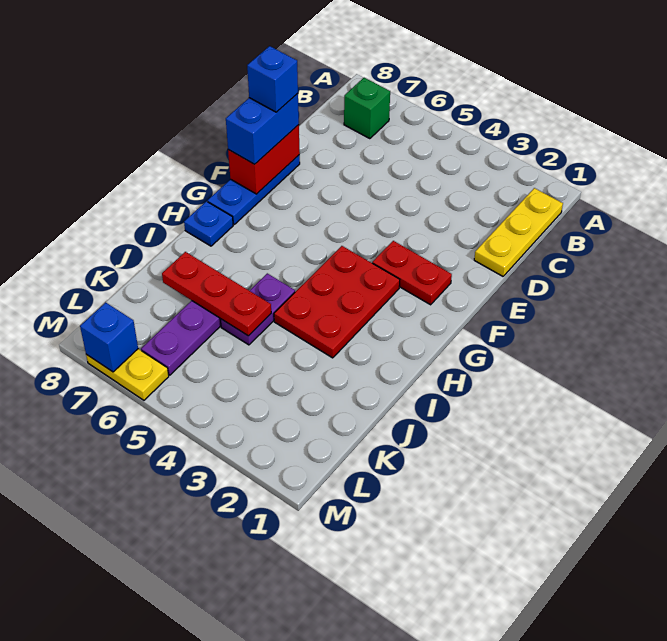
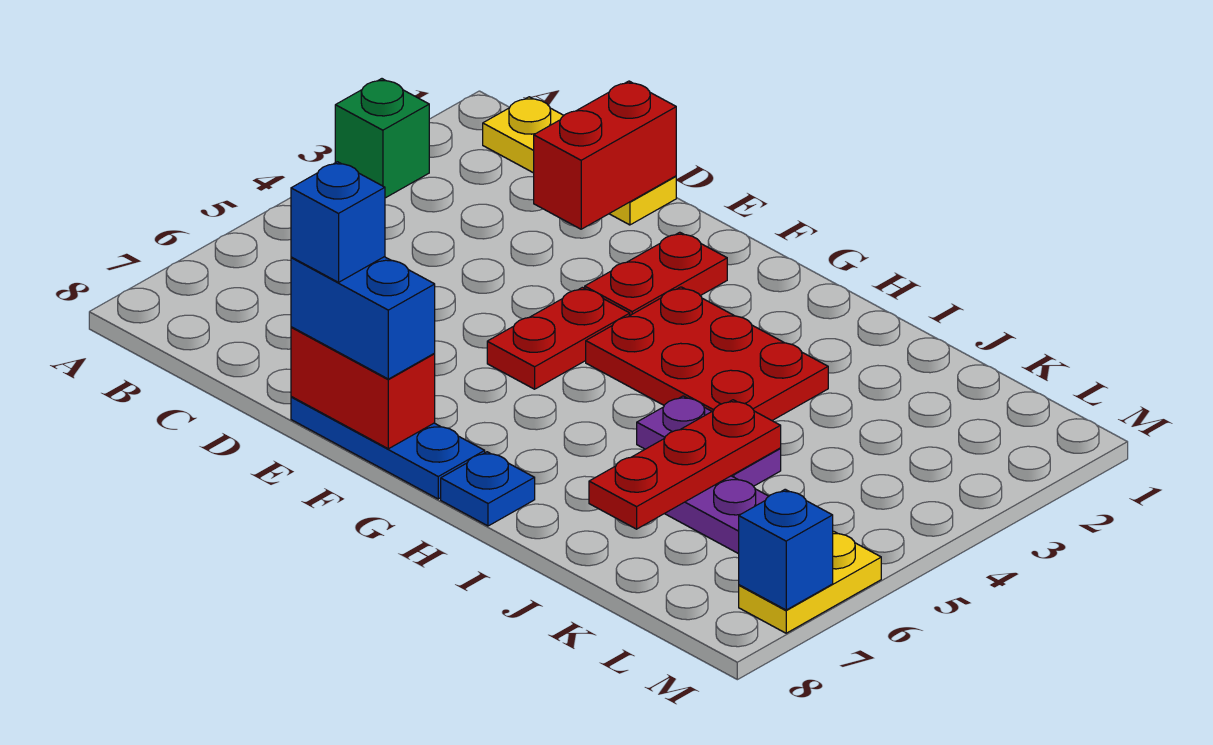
green 1x1 brick [344,78,390,139] -> green 1x1 brick moved to [335,79,429,198]
none -> red 1x2 brick [534,81,676,229]
none -> red 1x2 plate [487,287,630,389]

